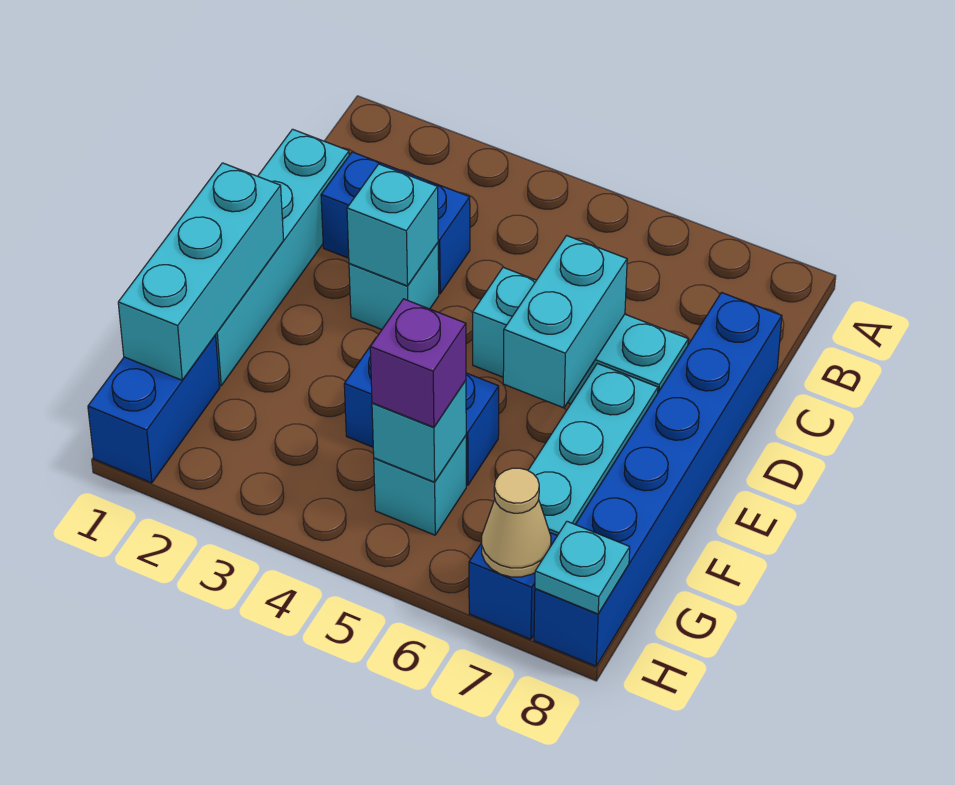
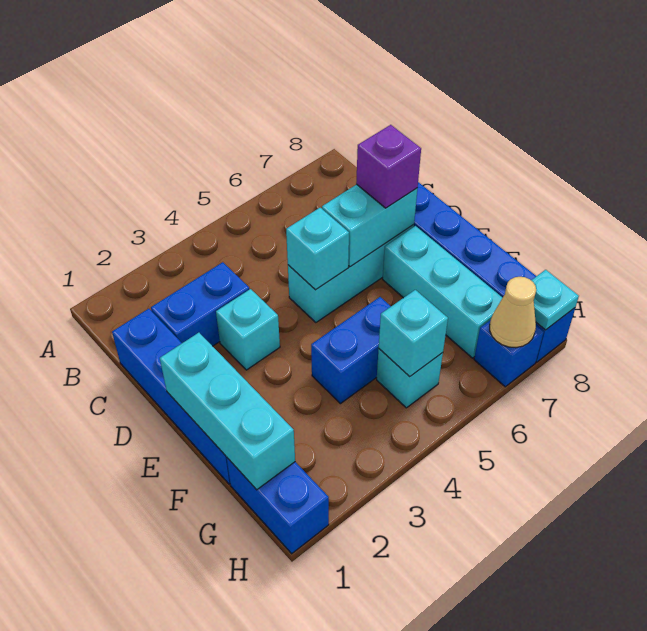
cyan 1x4 brick [216,129,349,386] -> blue 1x4 brick [112,309,230,484]
cyan 1x1 brick [347,164,438,286] -> cyan 1x1 brick moved to [286,208,349,290]
cyan 1x2 brick [503,236,627,408] -> cyan 1x2 brick turned to [322,184,417,267]
purple 1x1 brick [370,299,466,427] -> purple 1x1 brick moved to [356,125,421,208]

